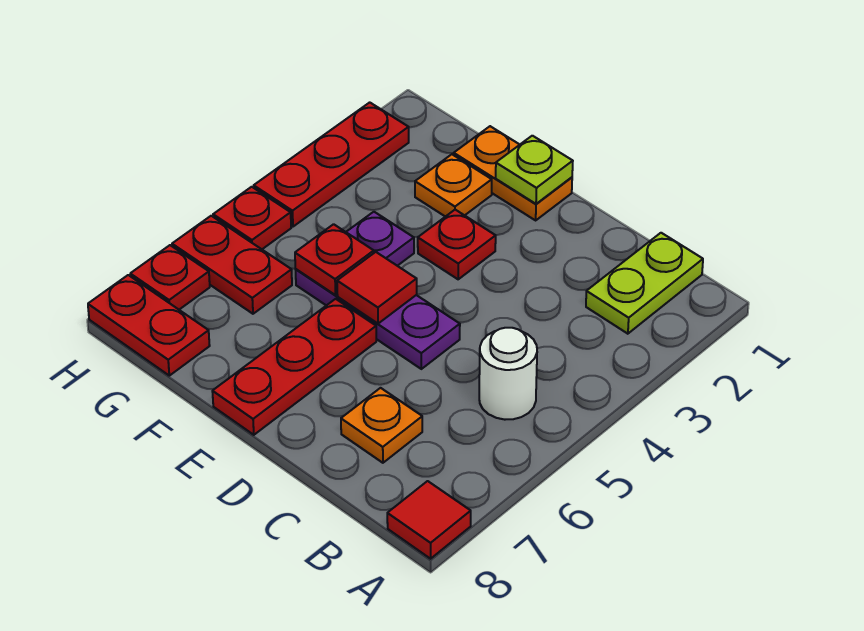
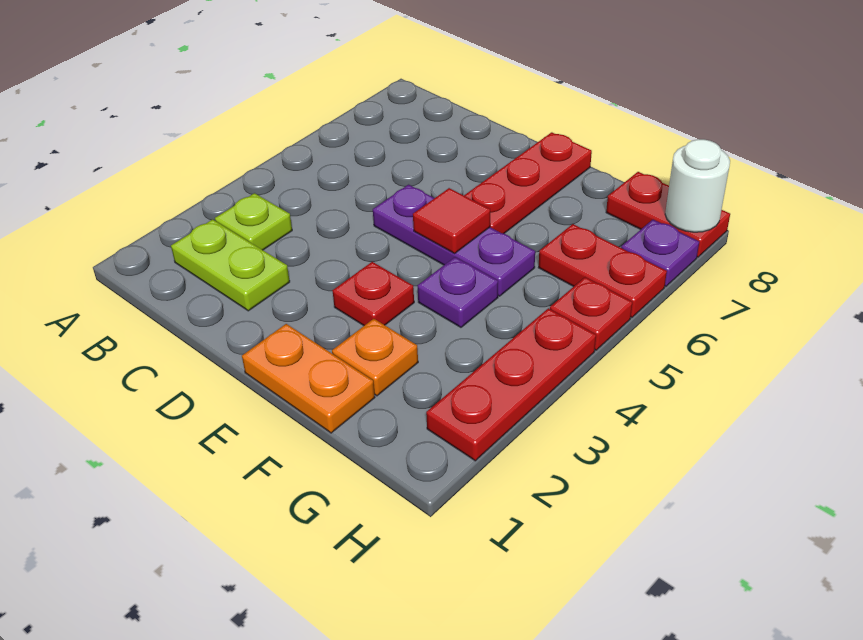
red 1x1 tile [387,481,471,559] -> none
lime 1x2 plate [586,233,703,334] -> lime 1x2 plate turned to [171,219,290,311]
white 1x1 round brick [479,328,537,420] -> white 1x1 round brick moved to [665,139,730,232]
orange 1x1 plate [341,388,422,463] -> none
lime 1x1 plate [496,136,573,204] -> lime 1x1 plate moved to [215,193,292,250]
red 1x1 plate [295,224,374,295] -> none
red 1x1 plate [130,245,210,310] -> purple 1x1 plate [621,220,699,286]

